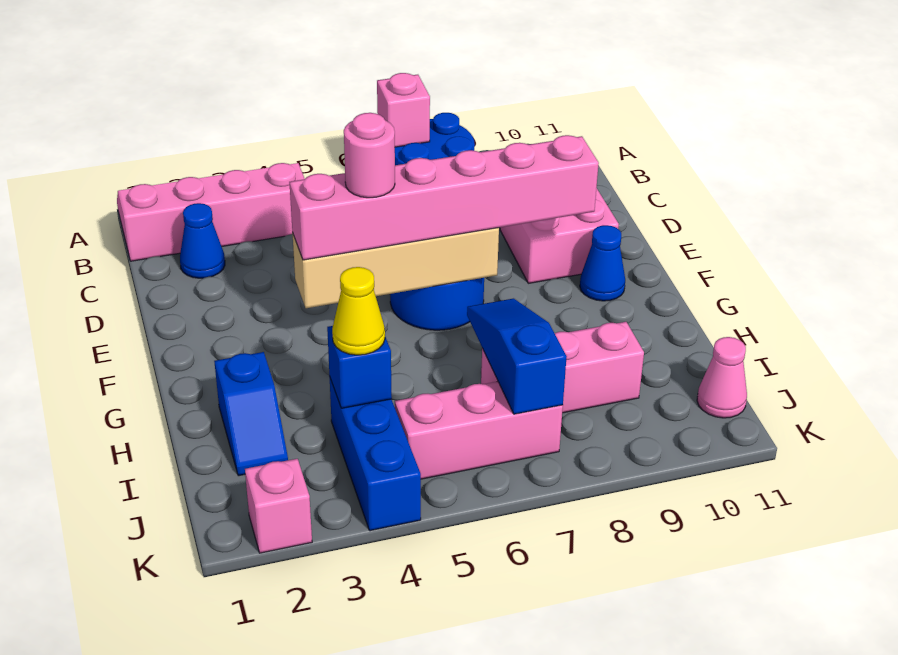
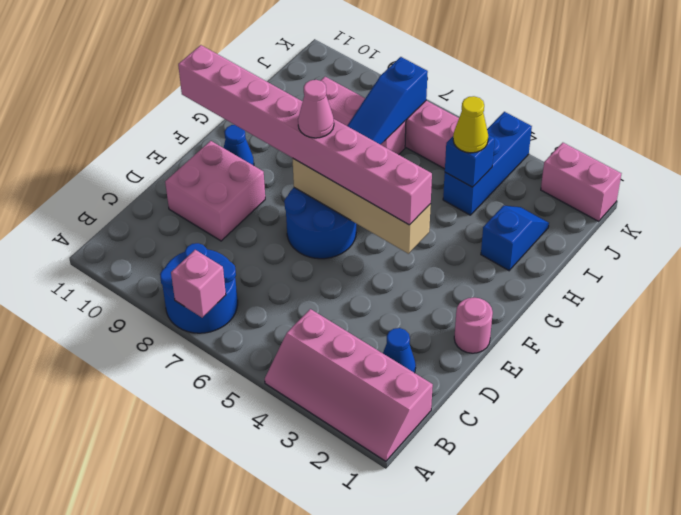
pink 1x6 brick [289,135,599,260] -> pink 1x8 brick [178,45,432,225]
pink 1x1 round brick [344,113,395,198] -> pink 1x1 round brick moved to [454,298,493,353]
pink 1x1 cone [697,337,747,418] -> pink 1x1 cone moved to [298,80,334,138]
pink 1x1 brick [245,459,312,553] -> pink 1x2 brick [541,143,621,221]

